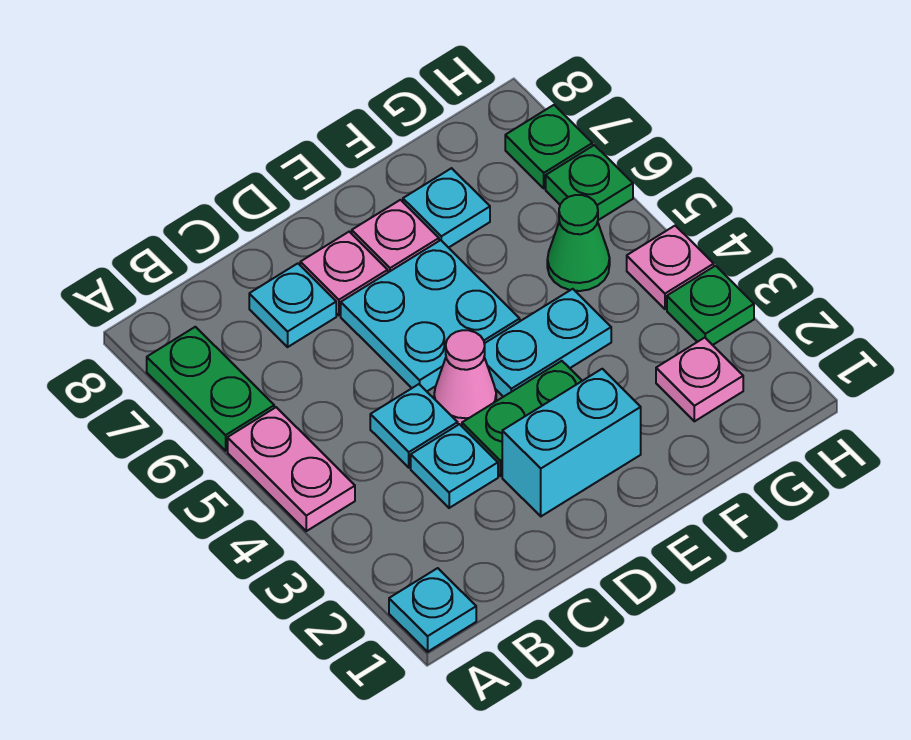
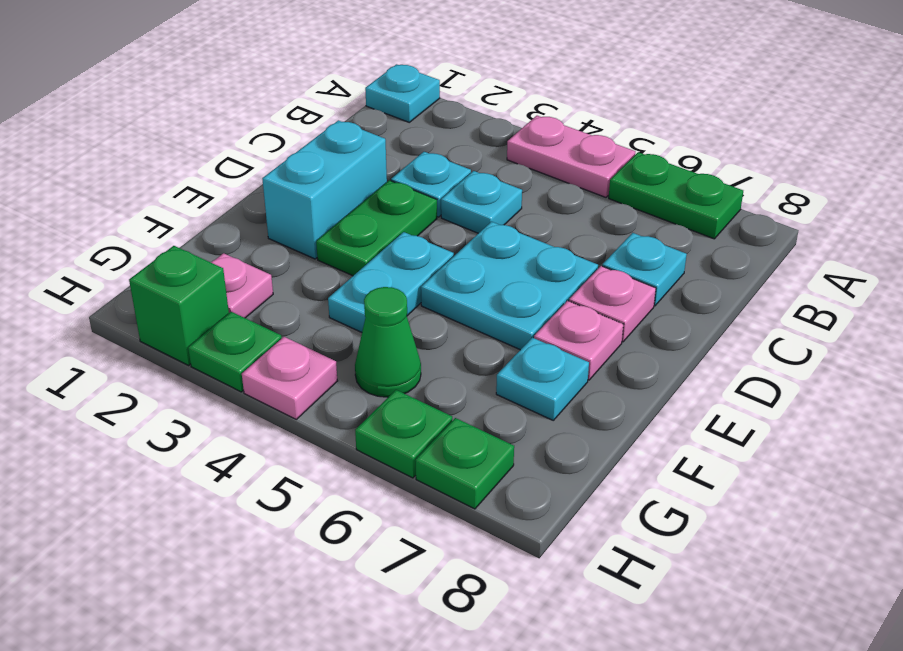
pink 1x1 cone [434,330,496,426] -> none
none -> green 1x1 brick [129,246,229,365]

